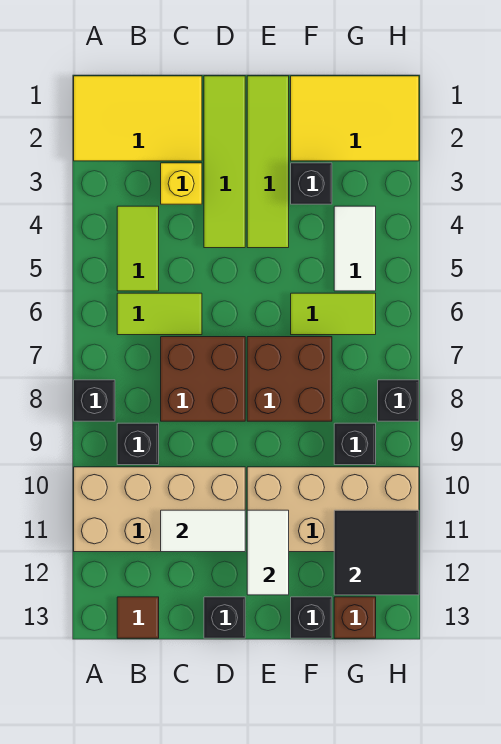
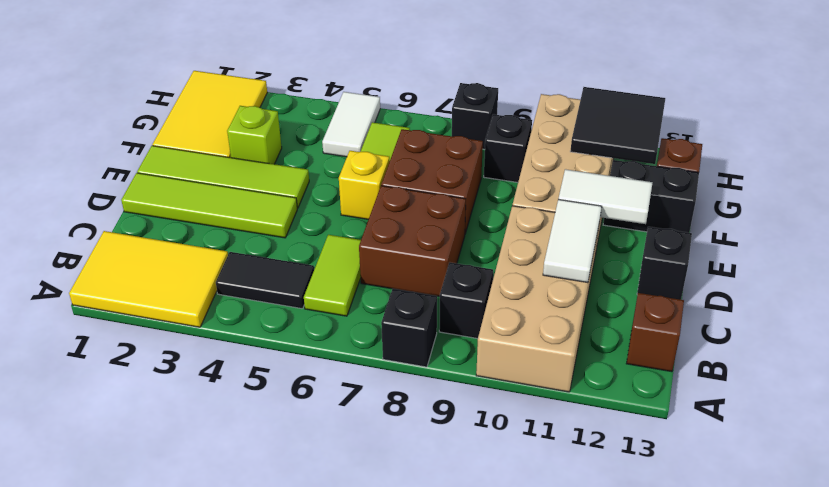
yellow 2x3 tile [74,76,202,161] -> yellow 2x3 tile turned to [69,231,228,327]
lime 1x2 tile [117,206,159,291] -> black 1x2 tile [216,252,314,309]
brown 1x1 tile [117,597,159,638] -> brown 1x1 brick [626,293,684,372]
yellow 1x1 brick [161,163,202,204] -> yellow 1x1 brick moved to [339,151,390,219]
black 1x1 brick [291,163,332,204] -> lime 1x1 brick [227,106,282,164]
black 1x1 brick [291,597,332,638] -> black 1x2 brick [603,160,699,233]
white 1x2 tile [334,206,376,291] -> white 1x2 tile turned to [322,92,380,157]

